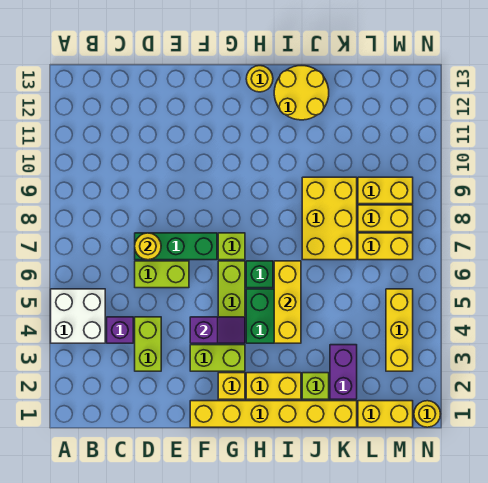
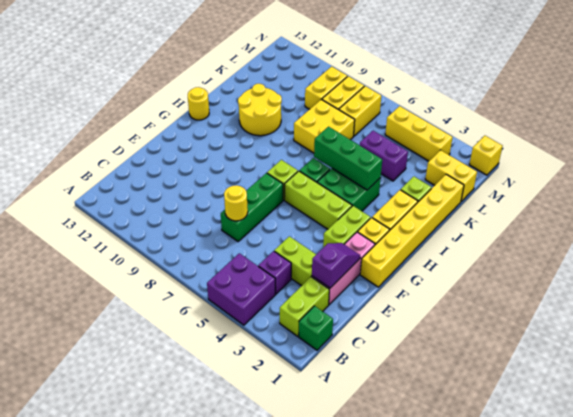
white 2x2 brick [51,289,105,343] -> purple 2x2 brick [207,253,276,325]
none -> green 1x1 brick [299,306,333,350]
none -> pink 1x3 brick [312,232,375,305]
lime 1x2 brick [135,261,189,288] -> lime 1x2 brick moved to [280,277,329,336]
purple 1x2 slope [190,317,245,343] -> purple 1x2 slope moved to [312,243,360,288]
yellow 1x3 brick [274,261,301,343] -> green 1x3 brick [314,127,382,190]
yellow 2x2 round brick [274,66,329,120] -> yellow 2x2 round brick moved to [238,84,282,136]
yellow 2x3 brick [302,177,357,260] -> yellow 2x2 brick [294,99,355,153]
purple 1x2 brick [330,345,357,399] -> purple 1x2 brick moved to [360,131,408,181]
yellow 1x2 brick [358,401,413,427] -> yellow 1x2 brick turned to [425,150,477,201]
yellow 1x1 round brick [414,401,440,427] -> yellow 1x1 brick [469,136,503,175]

